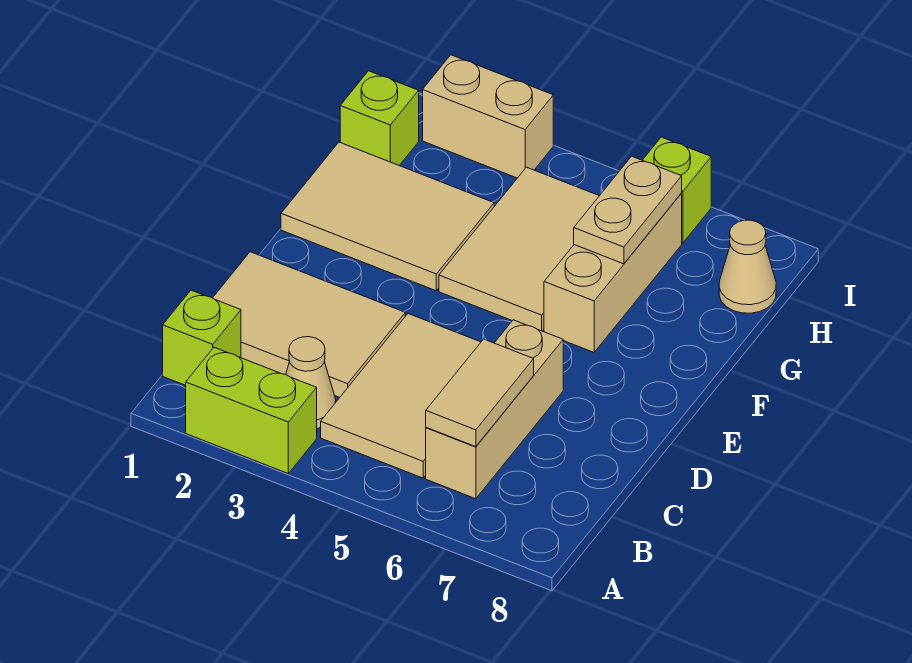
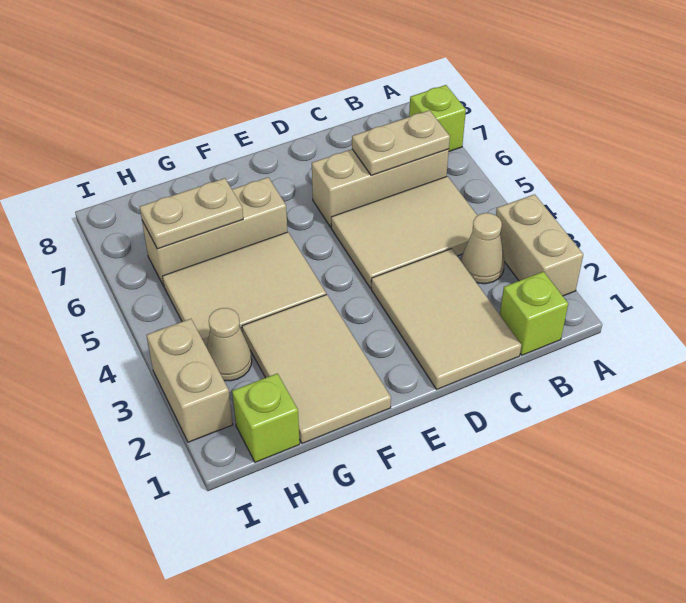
lime 1x2 brick [186,347,317,473] -> tan 1x2 brick [496,194,583,296]
tan 1x2 tile [426,339,534,447] -> tan 1x2 plate [352,110,450,175]
tan 1x1 cone [719,220,776,313] -> tan 1x1 cone moved to [207,308,252,381]
lime 1x1 brick [643,137,711,243] -> lime 1x1 brick moved to [409,85,466,151]

